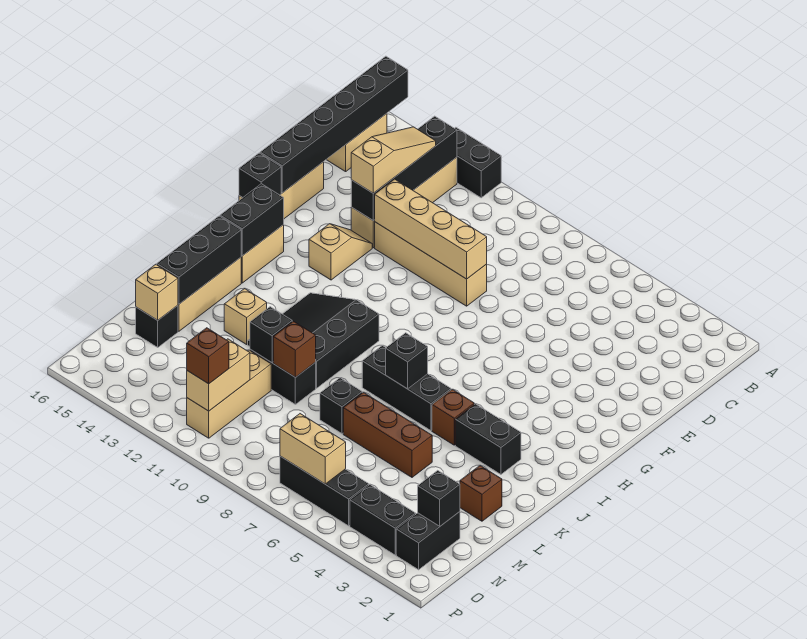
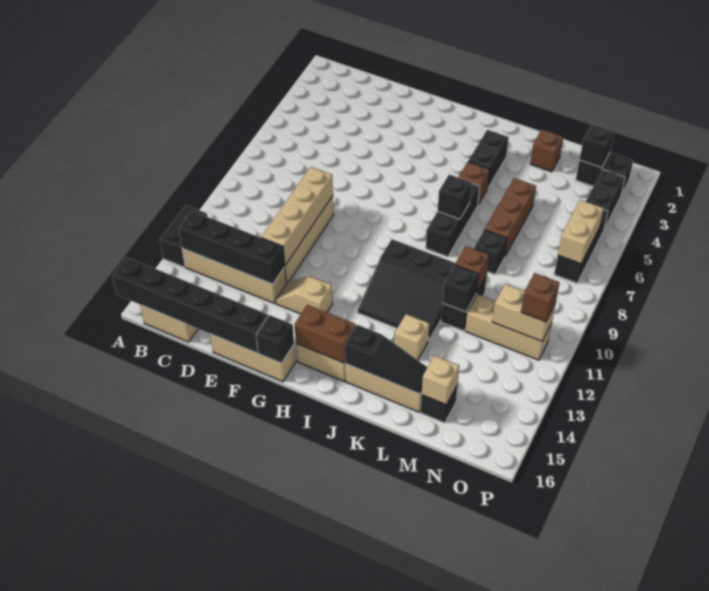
tan 1x3 slope [351,127,436,193] -> none
black 1x2 brick [220,184,284,256] -> brown 1x2 brick [295,305,356,363]
black 1x3 brick [157,216,241,304] -> black 1x3 slope [345,325,428,394]

